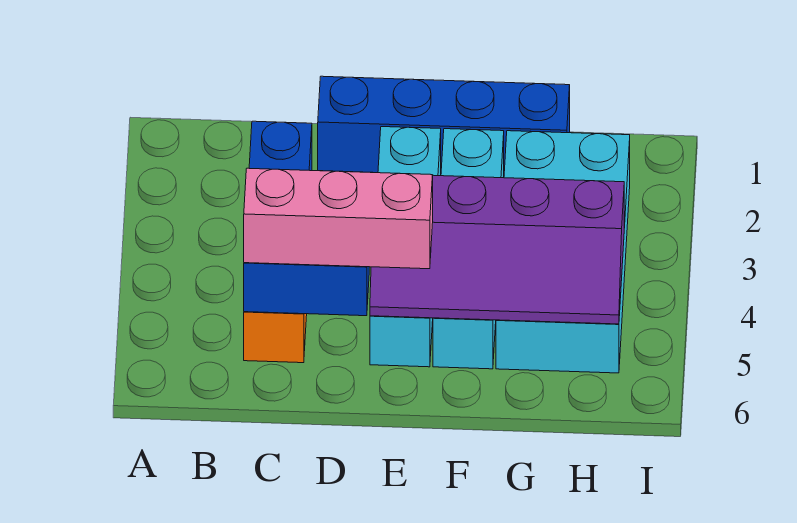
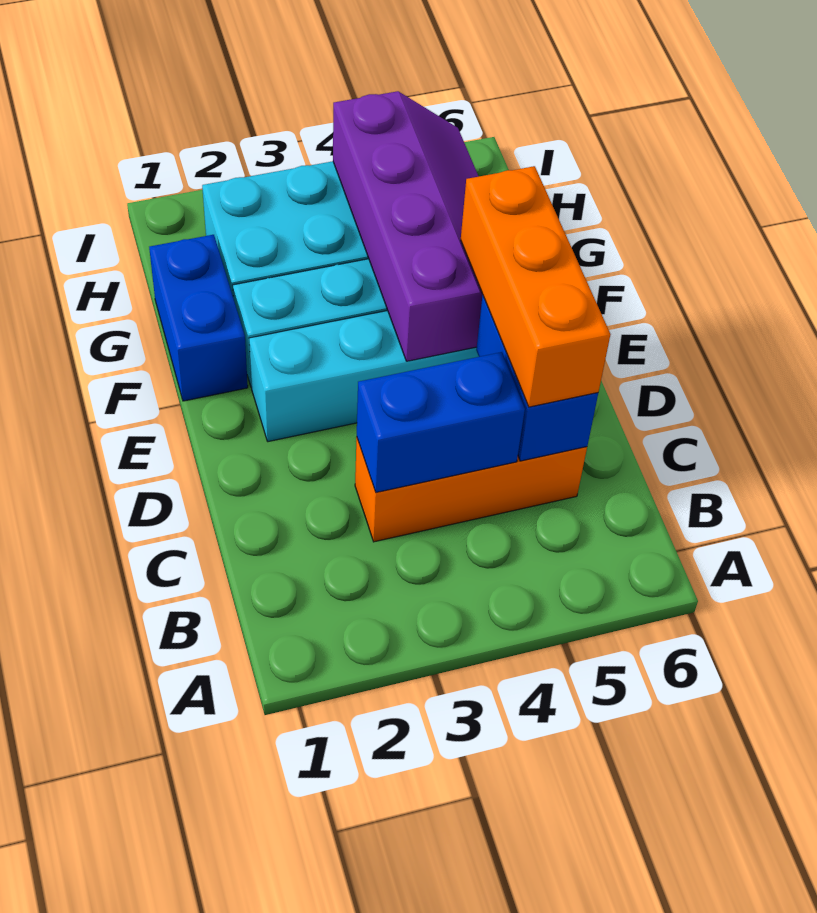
pink 1x3 brick [244,168,433,269] -> orange 1x3 brick [461,166,610,407]
blue 1x4 brick [318,76,570,173] -> blue 1x2 brick [149,235,248,401]

